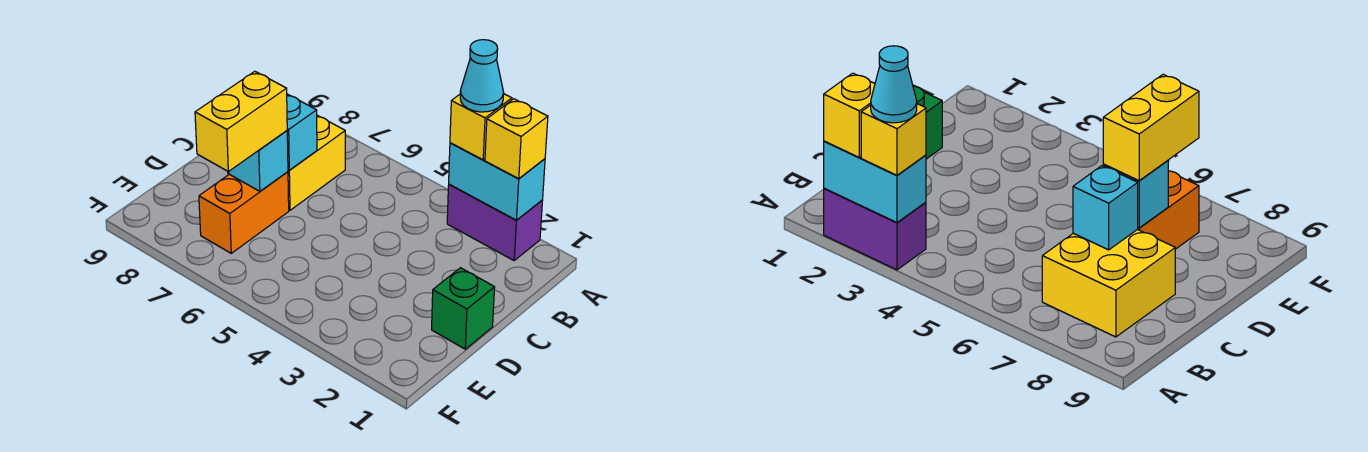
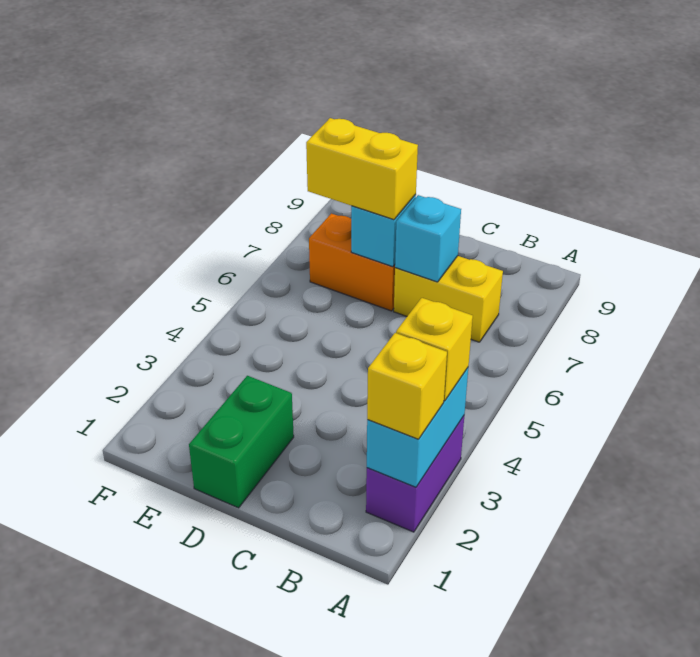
cyan 1x1 cone [460,40,504,112] -> none
yellow 2x2 brick [228,115,345,210] -> yellow 1x2 brick [394,256,503,342]
green 1x1 brick [432,268,495,349] -> green 1x2 brick [189,376,294,508]

